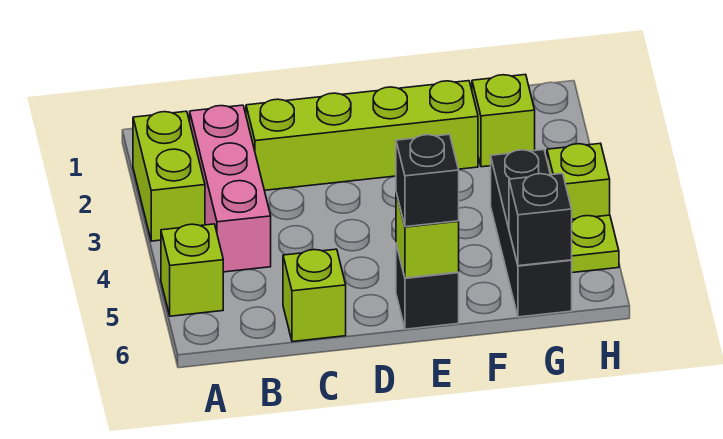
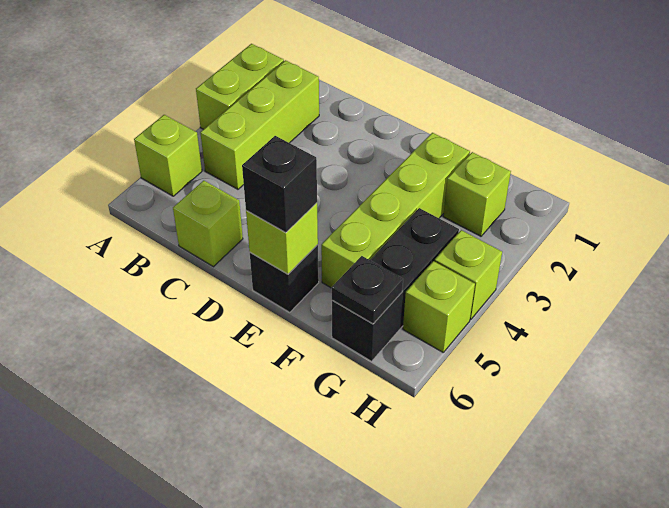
pink 1x3 brick [190,105,271,272] -> lime 1x3 brick [200,60,319,189]
lime 1x4 brick [246,81,478,190] -> lime 1x4 brick turned to [321,133,470,288]
black 1x1 brick [509,173,572,266] -> black 1x1 plate [332,256,403,324]
lime 1x1 plate [572,215,619,273] -> lime 1x1 brick [403,261,475,352]

